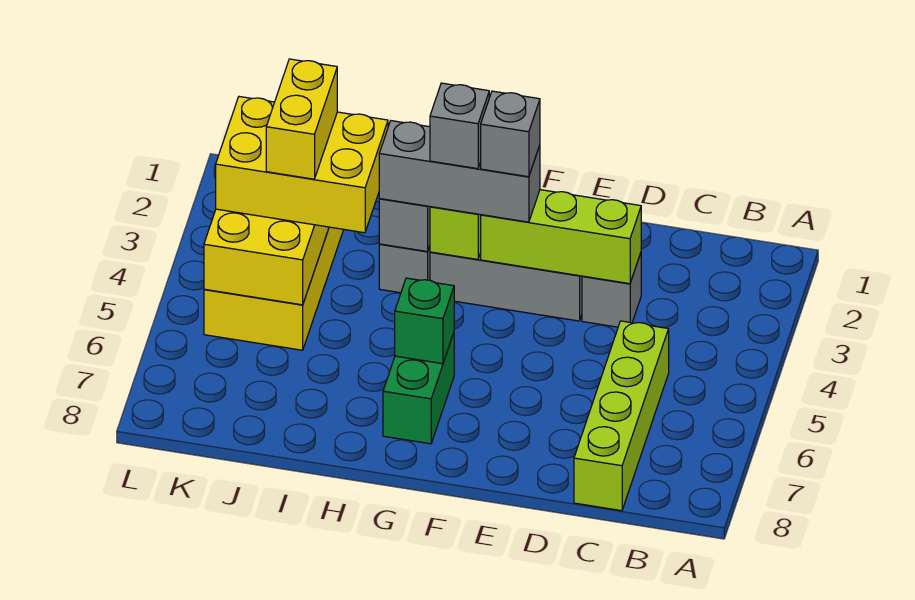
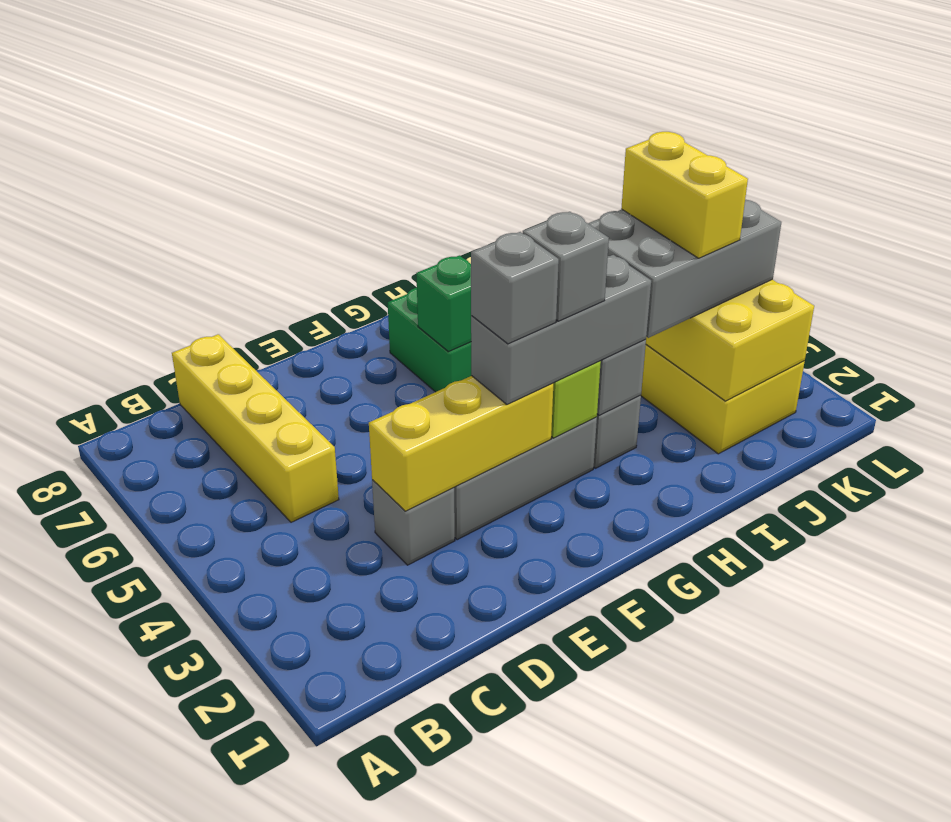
lime 1x4 brick [574,321,669,511] -> yellow 1x4 brick [172,334,339,522]
lime 1x3 brick [481,190,641,284] -> yellow 1x3 brick [369,376,553,511]
yellow 2x3 brick [216,97,388,233] -> grey 2x3 brick [588,199,781,338]

